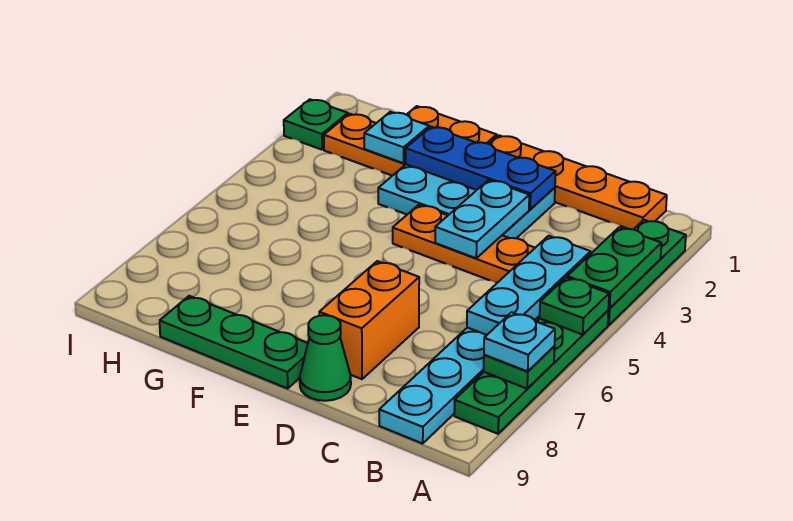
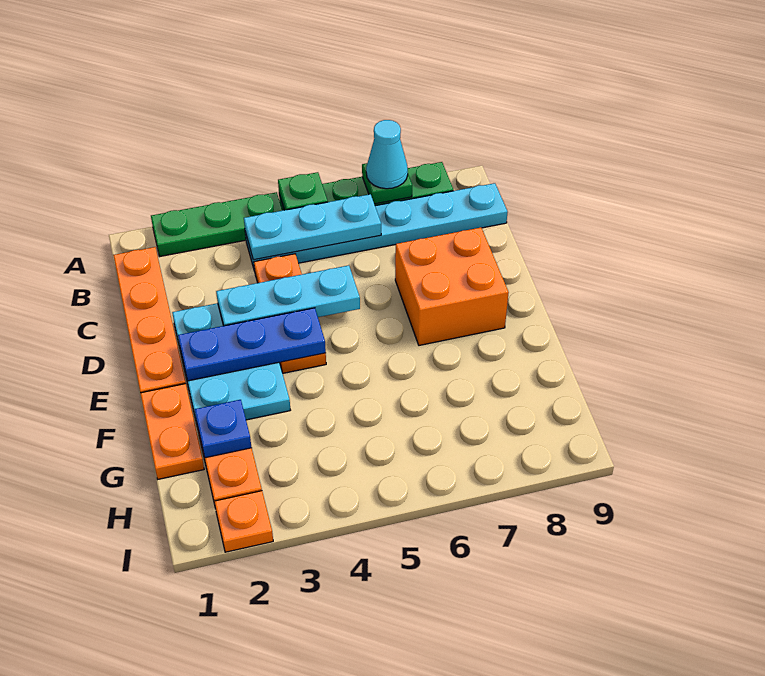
green 1x2 plate [567,227,661,308] -> none
cyan 1x1 plate [484,312,555,371] -> cyan 1x1 cone [366,120,408,189]
blue 1x3 plate [406,127,556,209] -> blue 1x3 plate turned to [178,308,326,381]
cyan 1x2 plate [435,180,529,258] -> cyan 1x3 plate [216,265,360,326]
orange 1x2 brick [319,261,419,379] -> orange 2x2 brick [395,228,509,345]
green 1x1 cone [300,315,351,401] -> none
green 1x3 plate [160,296,308,389] -> none
cyan 1x1 plate [364,112,429,163] -> blue 1x1 plate [195,400,252,458]
green 1x1 plate [284,99,348,150] -> orange 1x1 plate [214,491,273,552]

